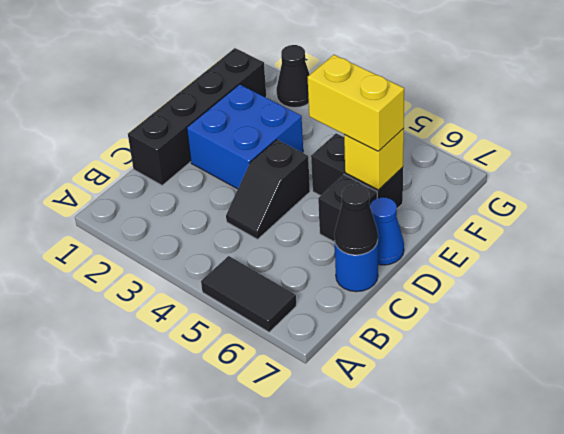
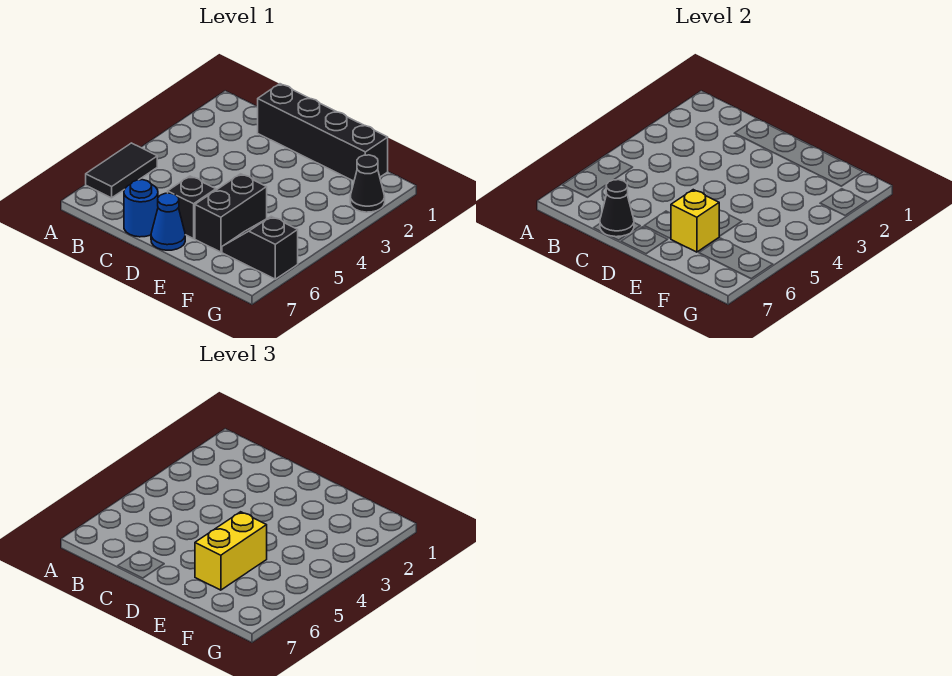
black 1x2 slope [226,139,310,239] -> black 1x2 slope moved to [222,216,298,279]
blue 2x2 brick [187,84,303,189] -> none

